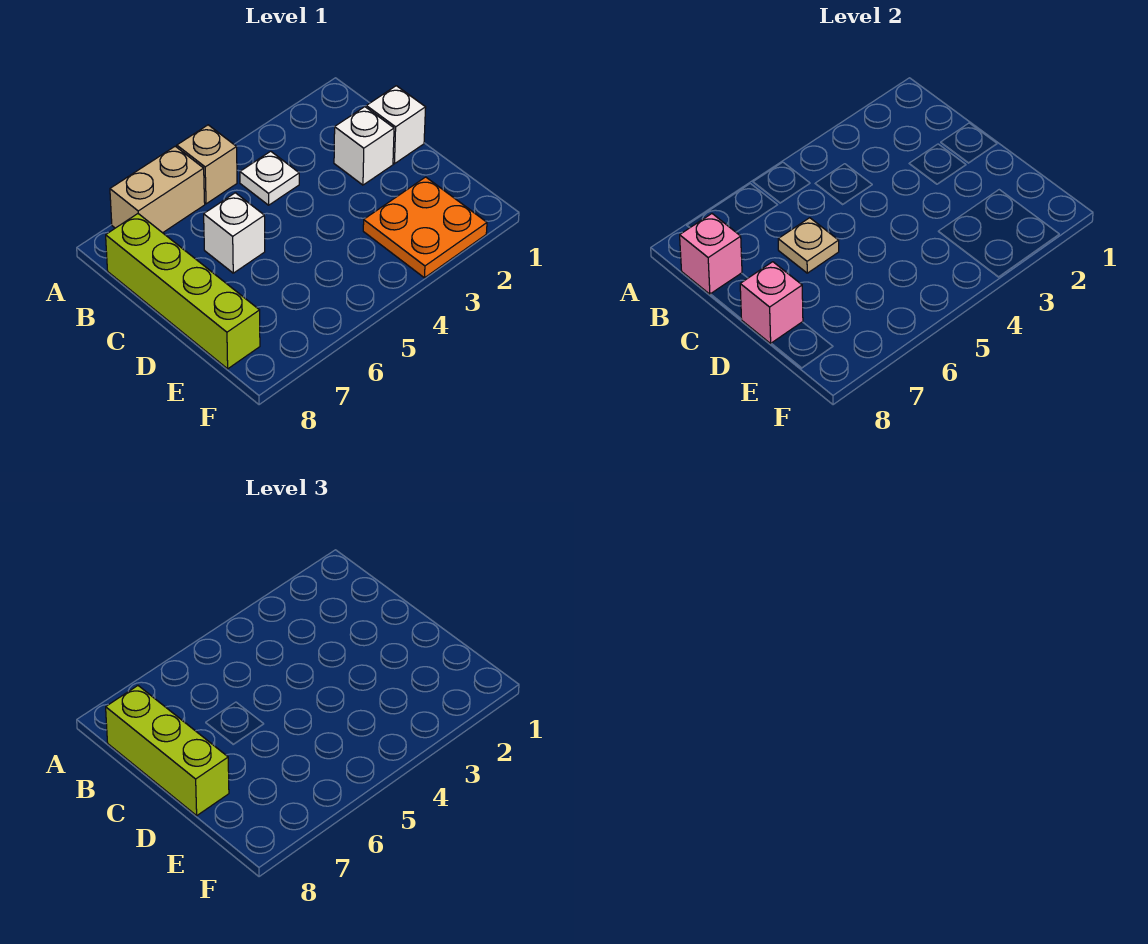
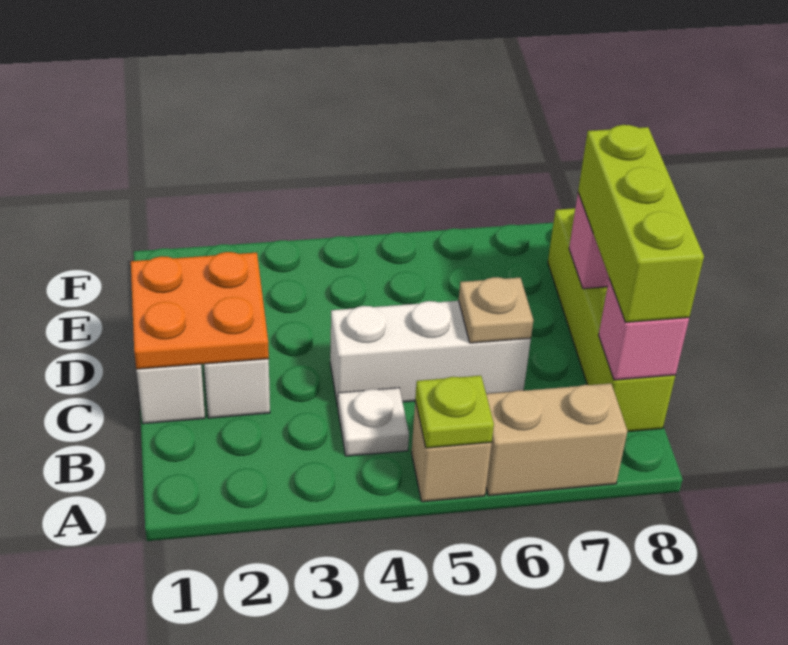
none -> lime 1x1 plate [415,376,494,448]
white 1x1 brick [204,193,265,273] -> white 1x3 brick [330,301,531,407]
orange 2x2 plate [363,177,487,278] -> orange 2x2 plate moved to [131,252,269,369]

